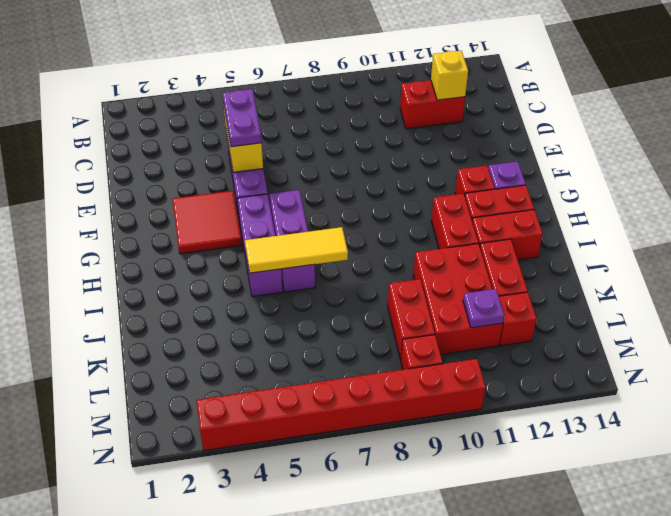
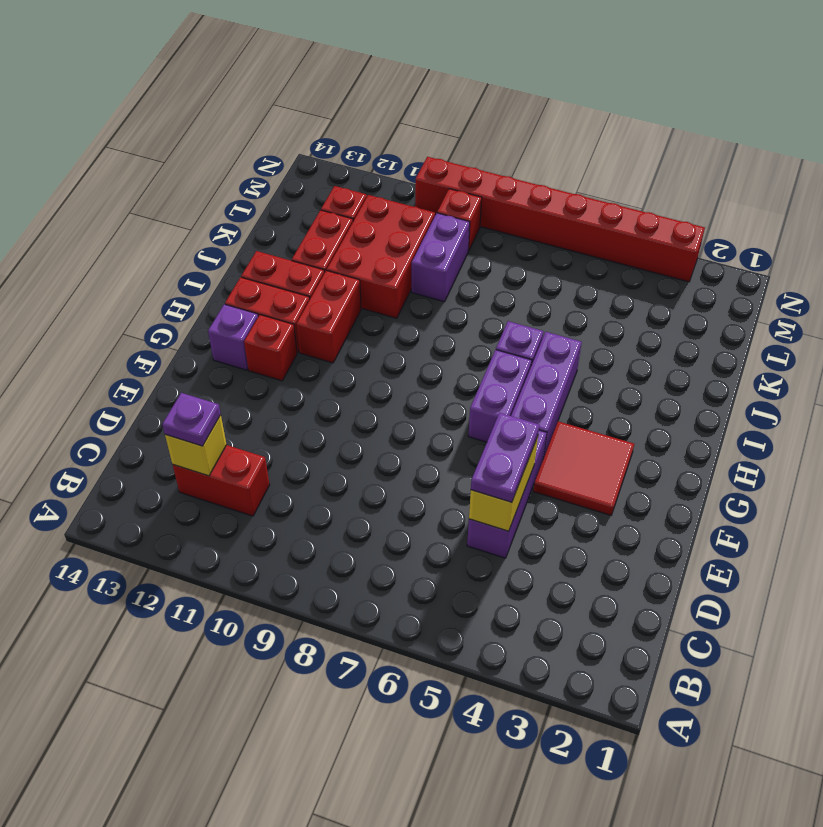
yellow 1x3 tile [245,227,348,273] -> none
red 1x2 brick [388,279,435,360] -> purple 1x2 brick [412,213,470,302]
purple 1x1 plate [463,289,504,328] -> purple 1x1 plate moved to [162,393,221,446]

